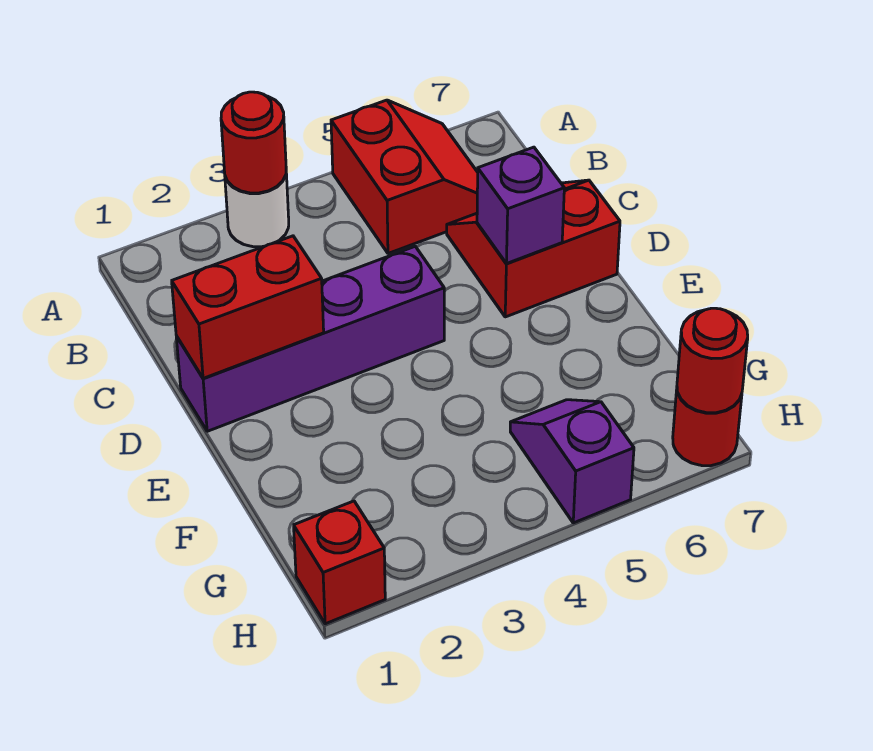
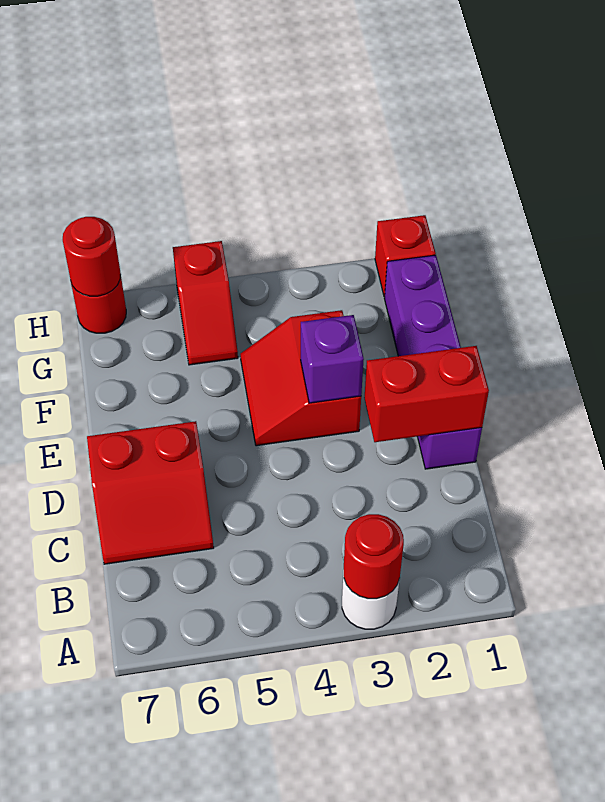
red 2x2 slope [331,100,478,253] -> red 2x2 slope moved to [241,310,361,446]
purple 1x4 brick [176,247,444,431] -> purple 1x4 brick turned to [384,255,482,469]
purple 1x1 brick [477,147,564,264] -> purple 1x1 brick moved to [301,315,364,403]
purple 1x2 slope [510,400,634,523] -> red 1x2 slope [173,241,238,365]

